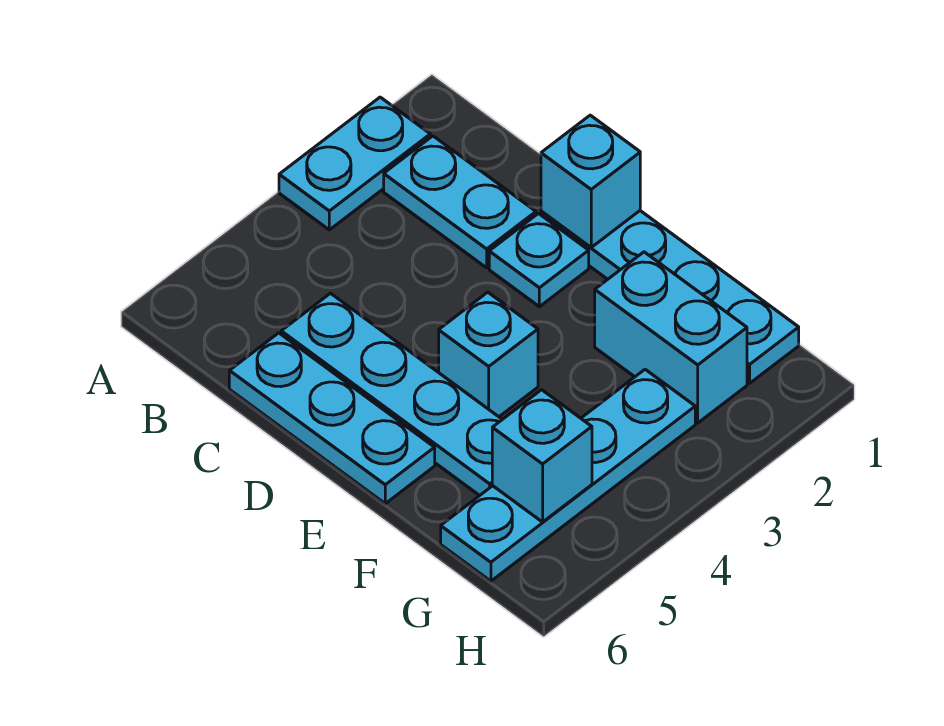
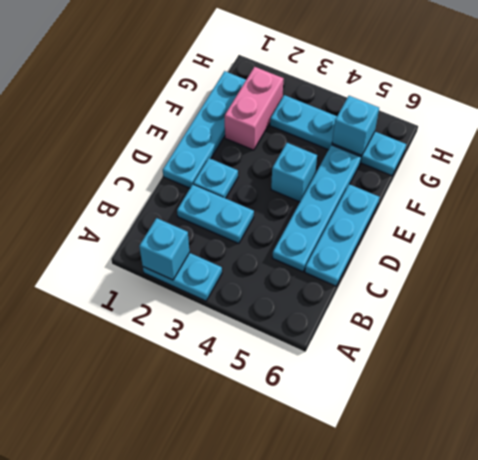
cyan 1x2 plate [384,136,536,268] -> cyan 1x2 plate turned to [177,185,254,244]
cyan 1x1 brick [541,115,640,247] -> cyan 1x1 brick moved to [139,218,190,280]
cyan 1x2 brick [595,252,747,423] -> pink 1x2 brick [225,67,284,150]

